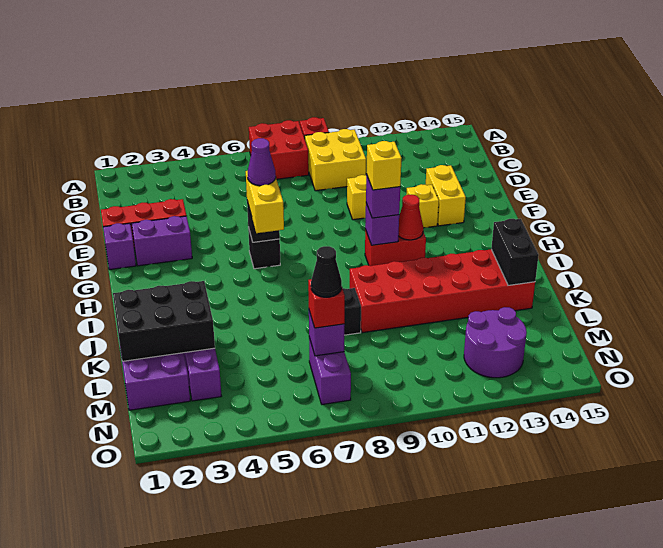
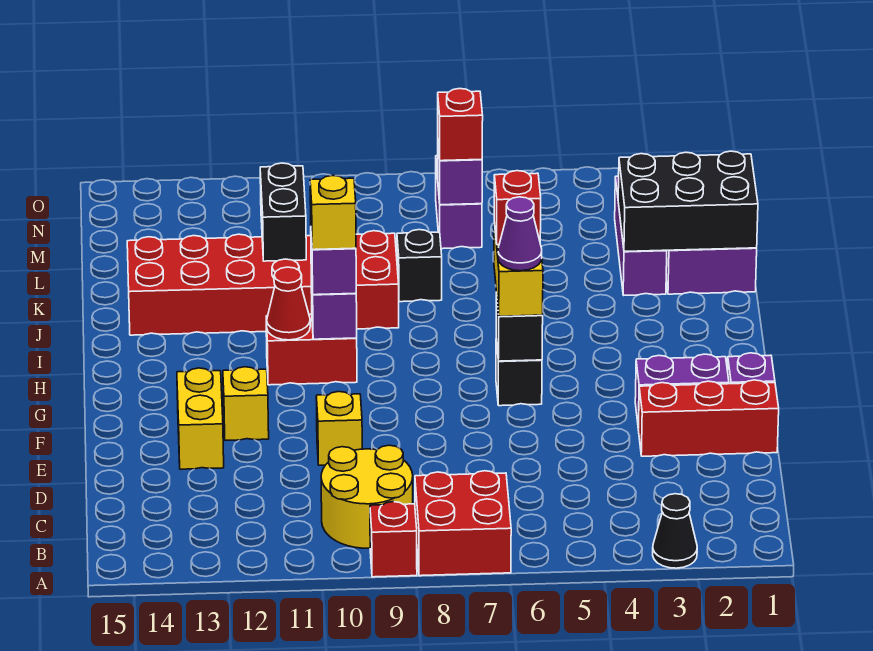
yellow 2x2 brick [305,129,366,191] -> yellow 2x2 round brick [321,445,413,548]
none -> red 1x1 brick [494,171,541,245]
black 1x2 brick [491,219,539,285] -> black 1x2 brick moved to [260,163,306,261]
black 1x1 cone [311,246,342,297] -> black 1x1 cone moved to [653,494,697,568]
purple 2x2 round brick [464,307,527,378] -> none

